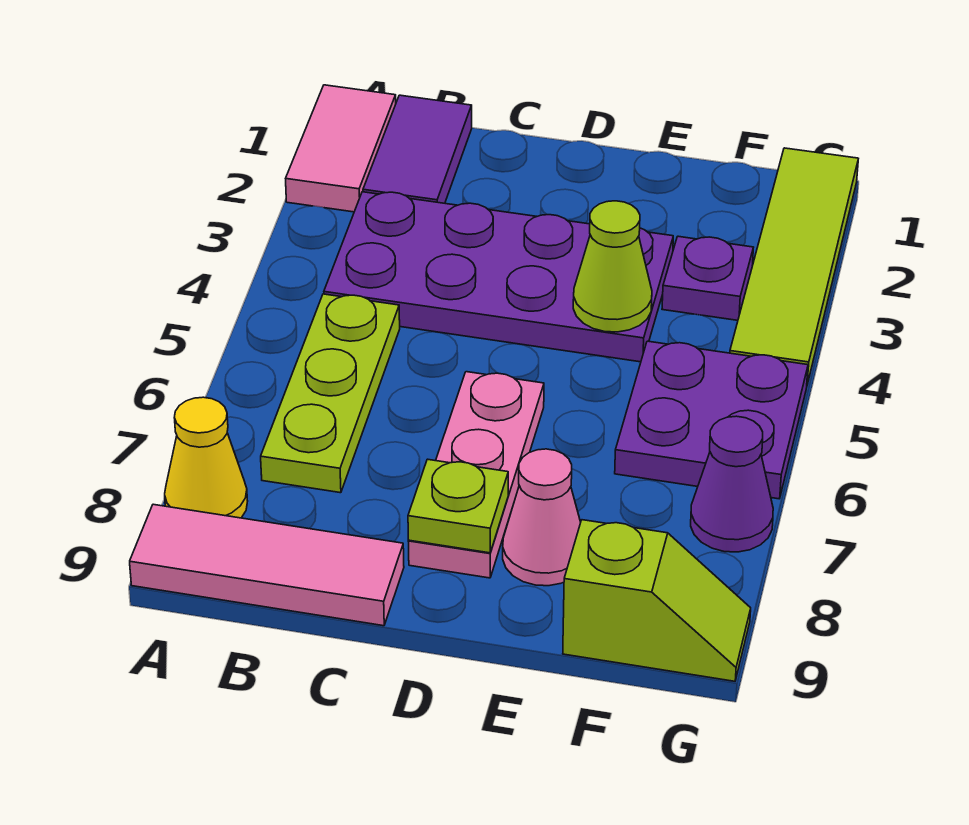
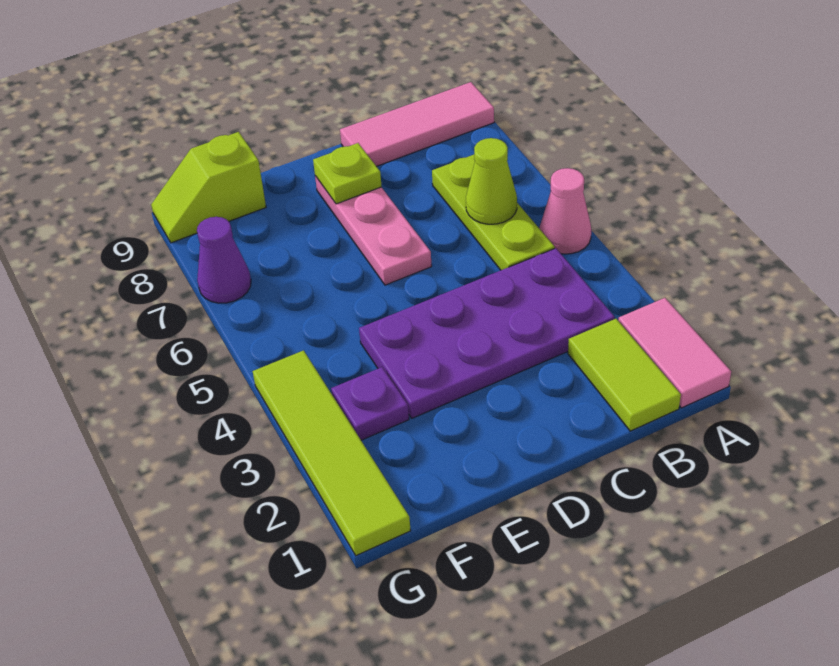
yellow 1x1 cone [165,397,248,518] -> none
purple 1x2 tile [363,95,472,203] -> lime 1x2 tile [568,319,681,431]
lime 1x1 cone [573,201,652,332] -> lime 1x1 cone moved to [466,138,517,224]
pink 1x1 cone [503,449,581,586] -> pink 1x1 cone moved to [540,168,591,254]
purple 2x2 plate [615,341,808,499] -> none

